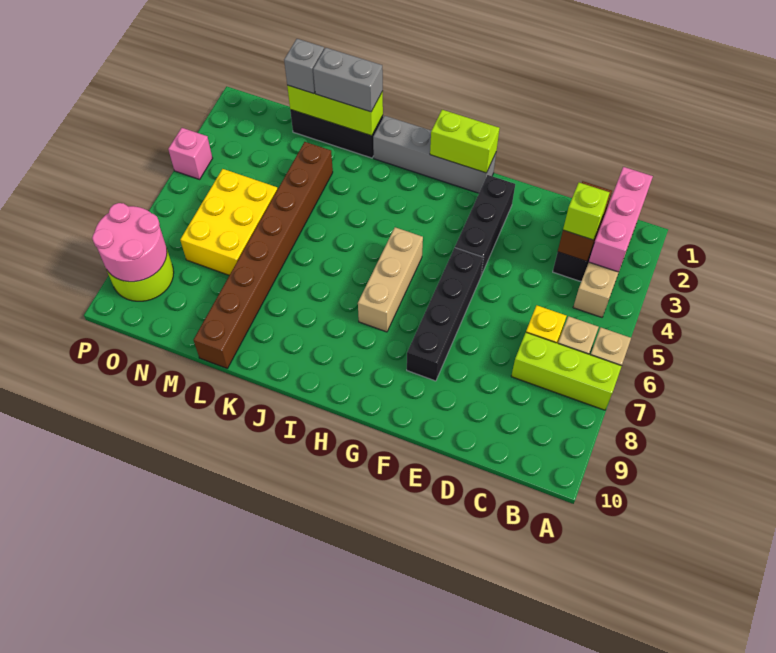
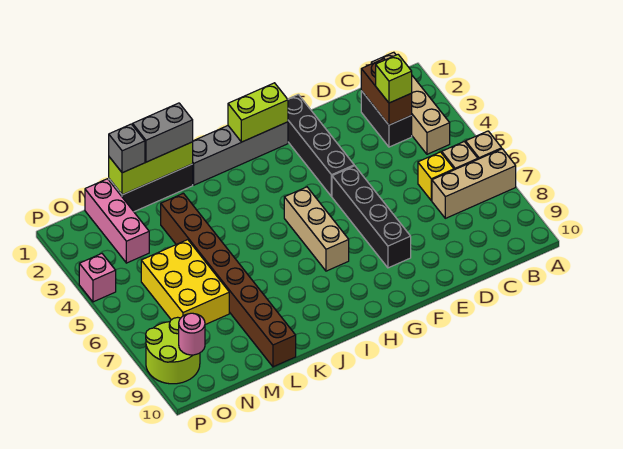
lime 1x3 brick [511,333,622,410] -> tan 1x3 brick [432,149,516,218]
pink 1x3 brick [589,167,653,272] -> pink 1x3 brick moved to [85,179,149,263]
black 1x3 brick [455,175,515,275] -> black 1x4 brick [288,94,354,197]
pink 2x2 round brick [92,203,167,282] -> pink 1x1 round brick [179,313,205,355]

